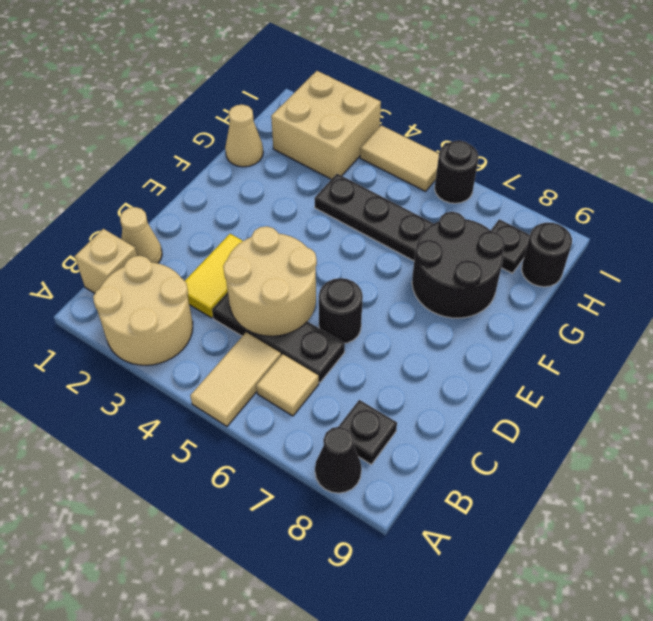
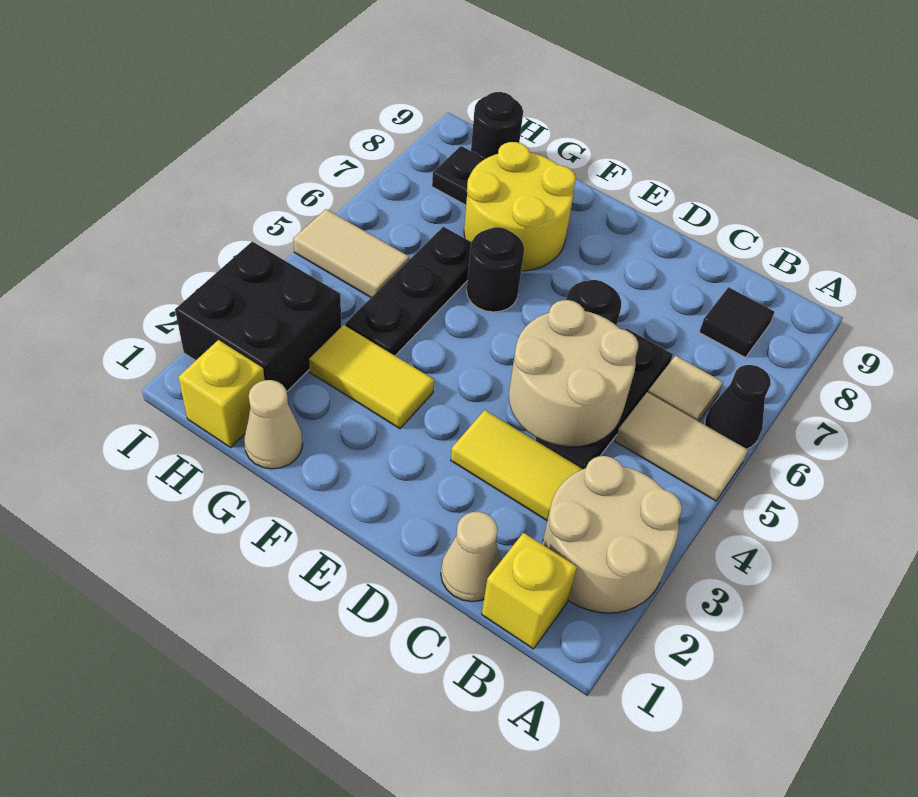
black 1x1 cone [315,427,361,493] -> black 1x1 cone moved to [705,365,771,449]
tan 1x1 brick [75,229,137,293] -> yellow 1x1 brick [482,533,577,649]
black 1x1 plate [338,400,397,464] -> black 1x1 tile [699,287,774,358]
none -> yellow 1x2 tile [309,325,434,429]
black 2x2 round brick [412,212,505,318] -> yellow 2x2 round brick [464,142,576,271]
none -> yellow 1x1 brick [178,340,265,447]
tan 2x2 brick [271,71,381,179] -> black 2x2 brick [175,241,341,392]
tan 1x2 tile [360,125,439,191] -> tan 1x2 tile turned to [293,209,409,297]
black 1x1 round brick [435,140,479,203] -> black 1x1 round brick moved to [467,227,524,312]

